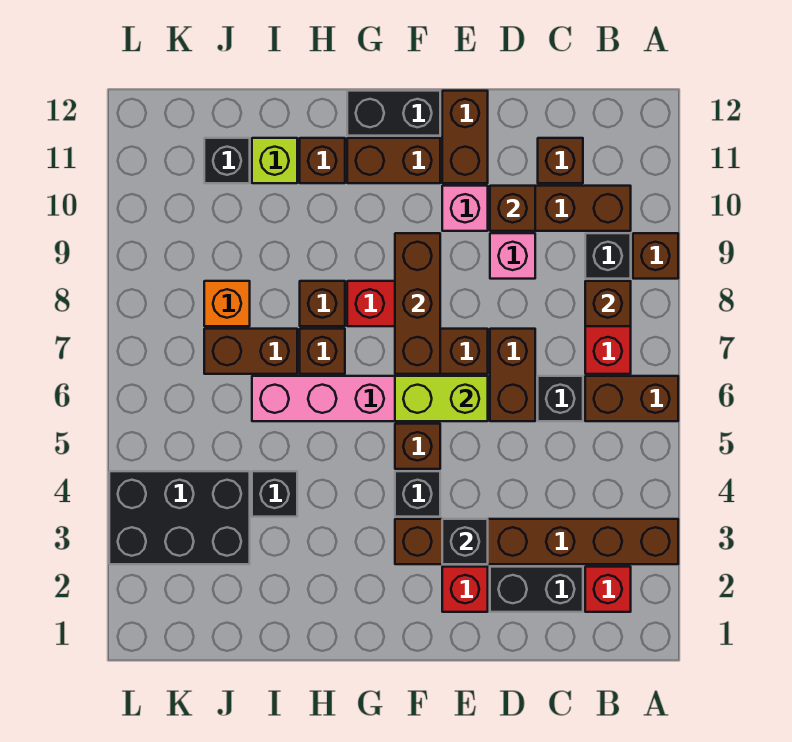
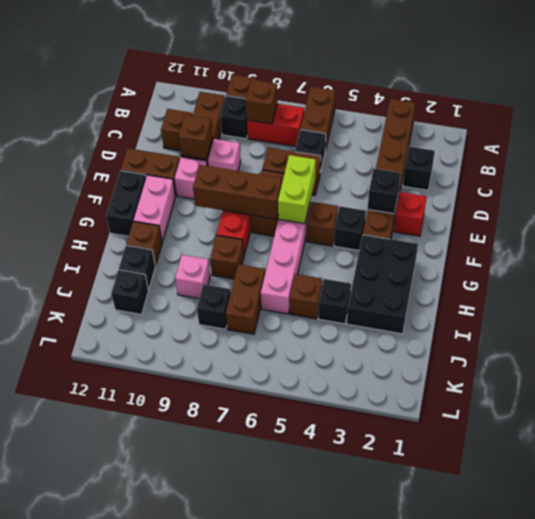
red 1x1 brick [585,567,631,612] -> none
black 1x2 brick [490,567,583,612] -> black 1x1 brick [403,147,435,190]
brown 1x2 brick [347,138,440,183] -> pink 1x2 brick [134,175,175,242]
brown 1x1 brick [300,329,345,374] -> brown 1x1 brick moved to [290,274,322,319]
none -> pink 1x1 brick [175,255,210,299]
lime 1x1 brick [252,138,297,183] -> black 1x1 brick [119,245,155,290]
black 2x3 brick [109,471,250,564] -> black 2x3 brick moved to [347,235,418,334]
orange 1x1 brick [204,281,250,326] -> black 1x1 brick [197,284,231,329]

